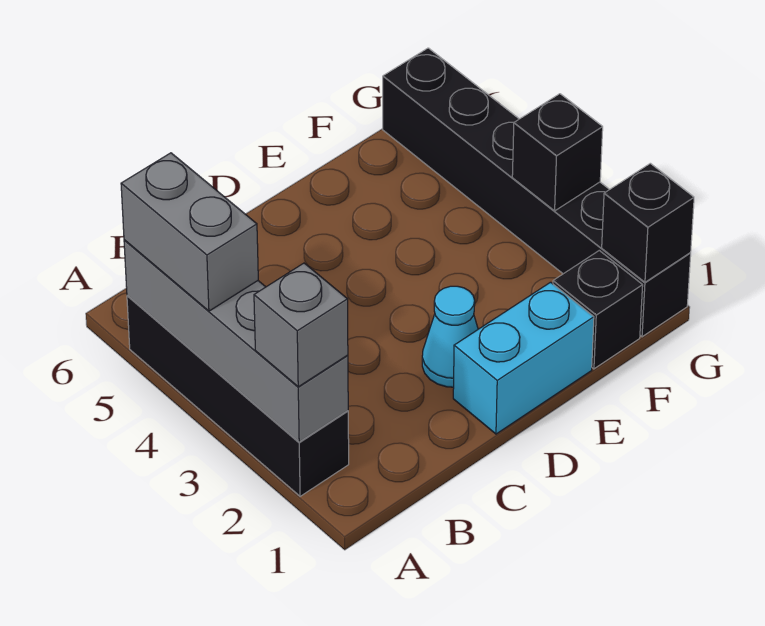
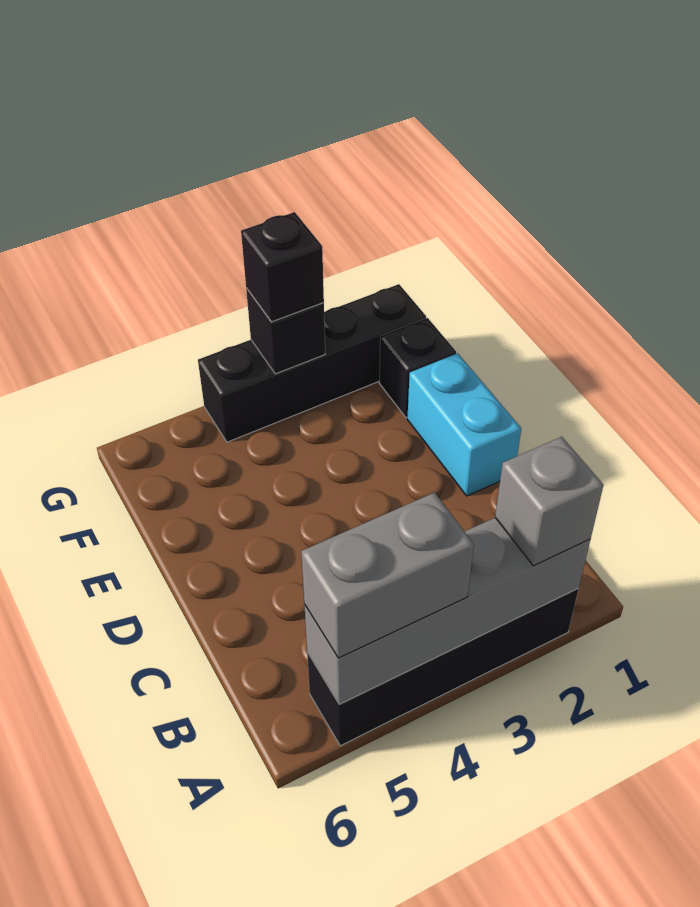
cyan 1x1 cone [422,286,478,387] -> none
black 1x6 brick [383,48,691,337] -> black 1x4 brick [198,284,426,442]
black 1x1 brick [602,163,694,282] -> black 1x1 brick moved to [241,212,324,322]

